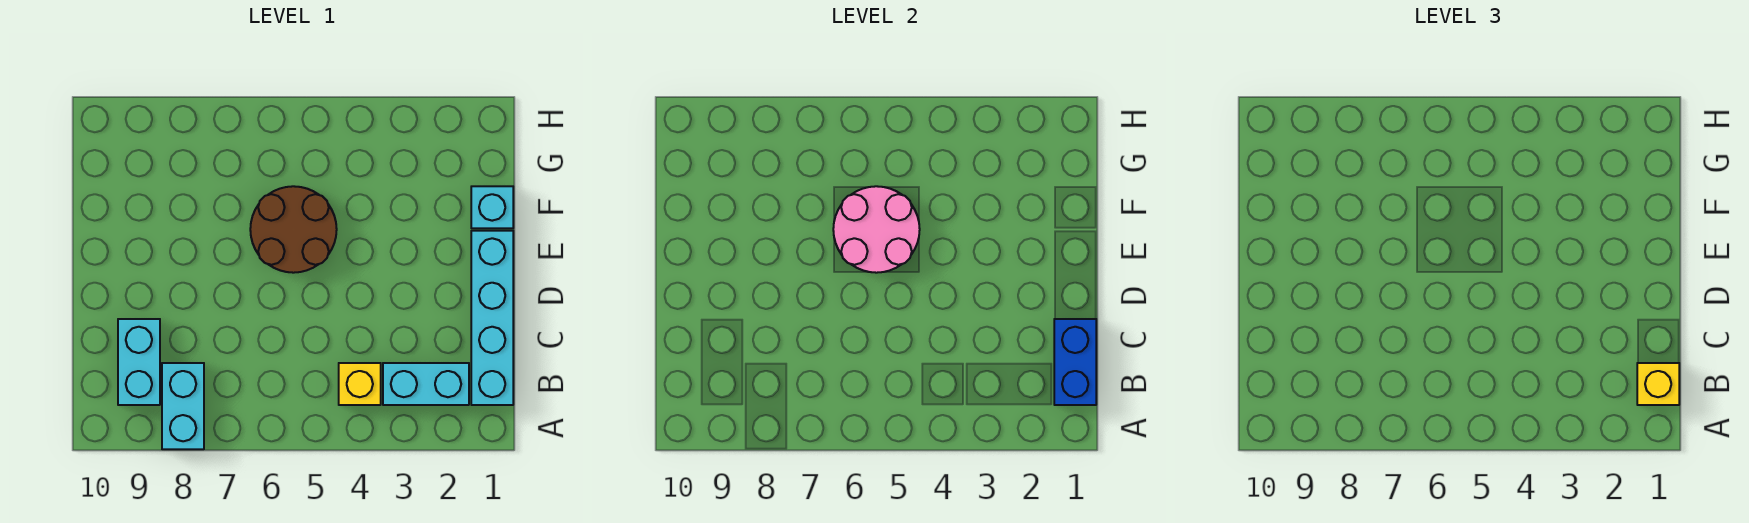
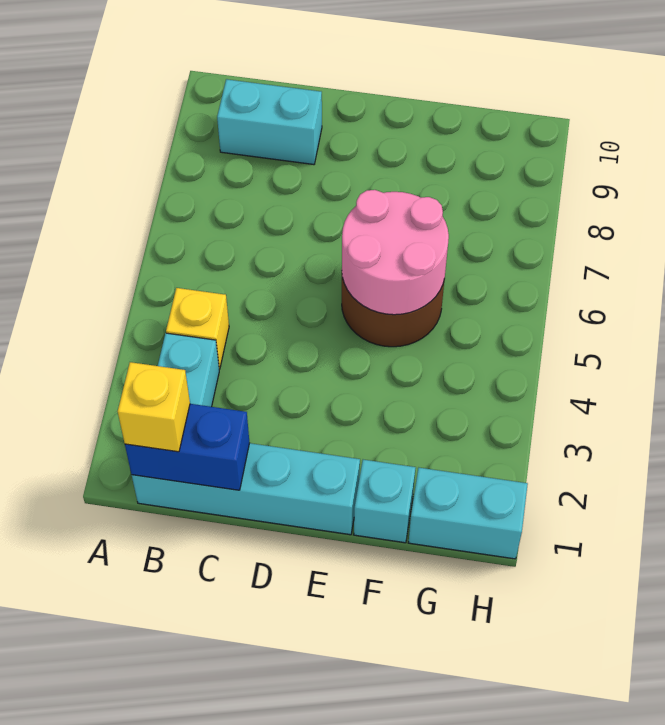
cyan 1x2 brick [162,363,204,449] -> cyan 1x2 brick moved to [409,468,528,559]

